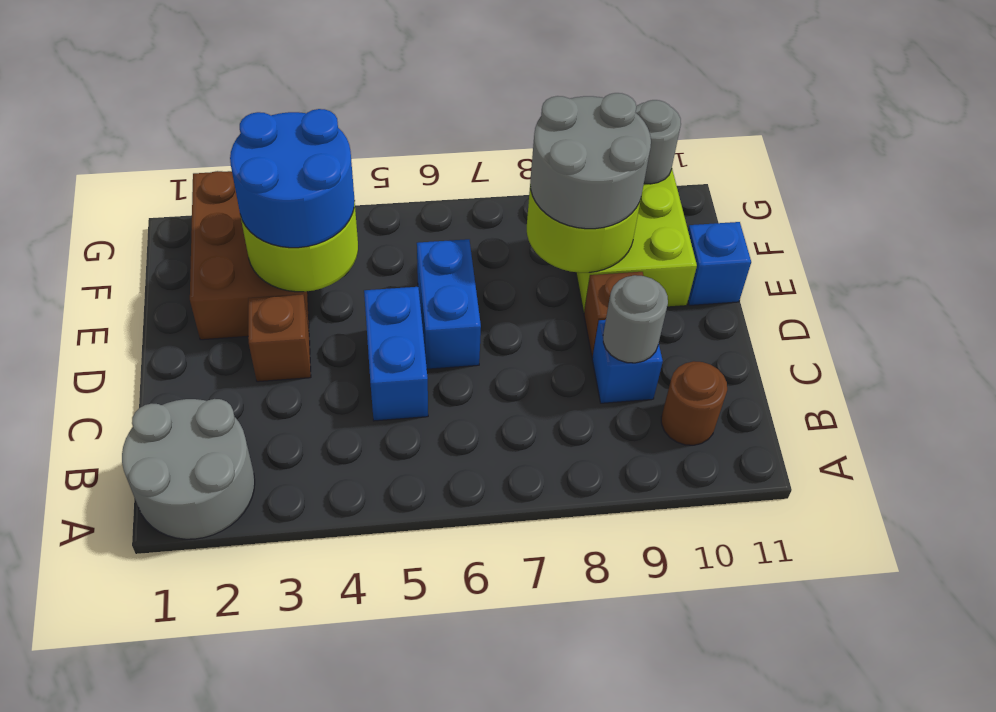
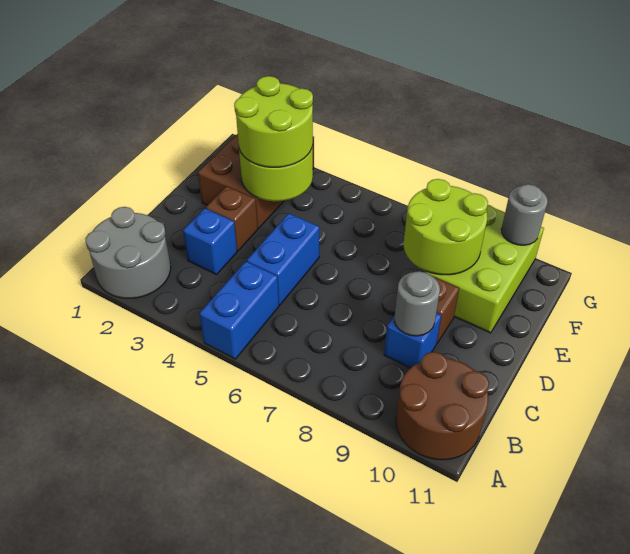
brown 1x1 round brick [661,361,727,445] -> brown 2x2 round brick [396,352,489,460]
blue 1x2 brick [417,239,481,369] -> blue 1x2 brick moved to [199,261,279,359]
blue 2x2 round brick [230,109,355,248] -> lime 2x2 round brick [234,76,313,167]
grey 2x2 round brick [530,93,651,229] -> none
blue 1x1 brick [688,222,751,305] -> blue 1x1 brick moved to [183,208,237,274]

